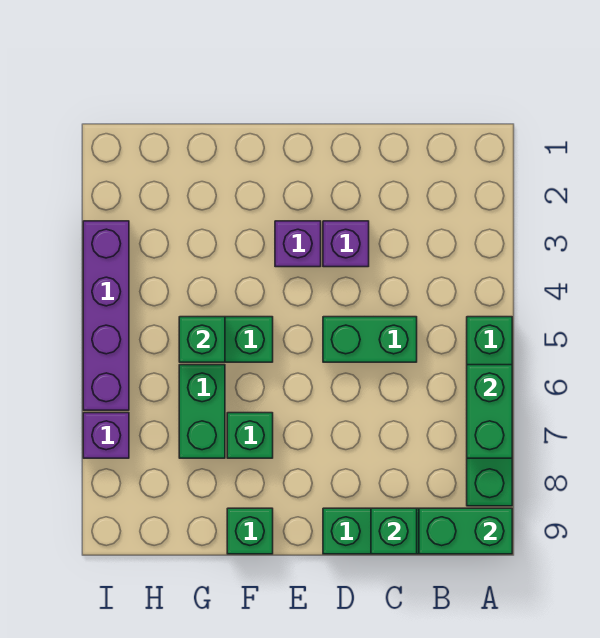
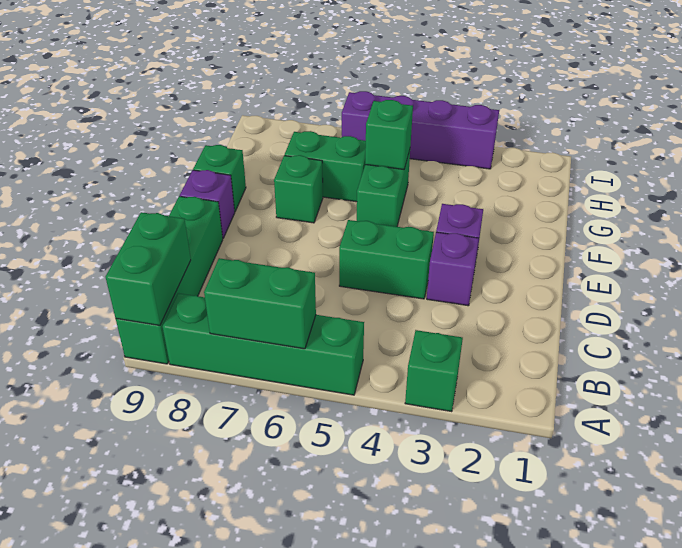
green 1x2 brick [323,317,417,362] -> green 1x2 brick turned to [339,220,434,299]
green 1x1 brick [371,508,417,554] -> green 1x1 brick moved to [405,330,463,412]
purple 1x1 brick [83,413,129,458] -> purple 1x1 brick moved to [180,170,235,238]

